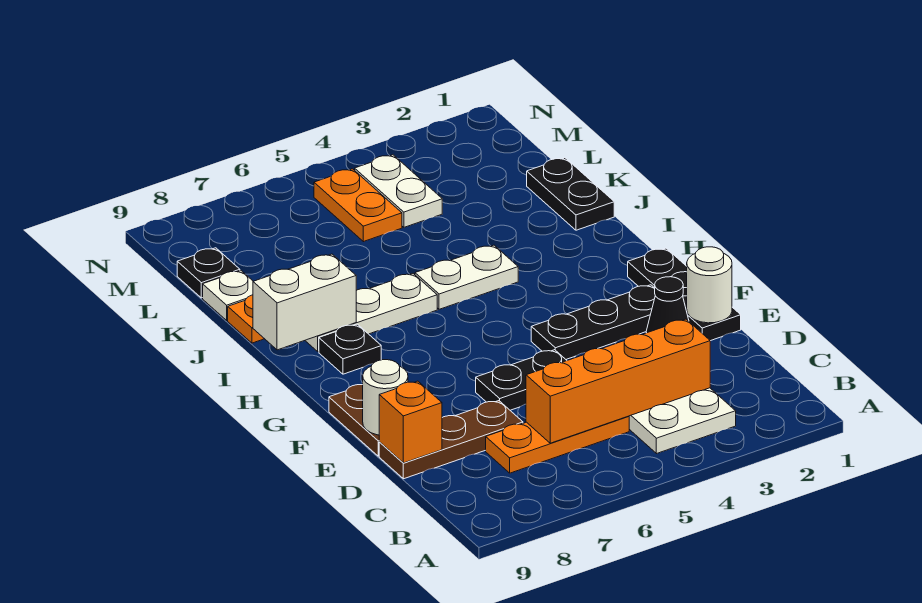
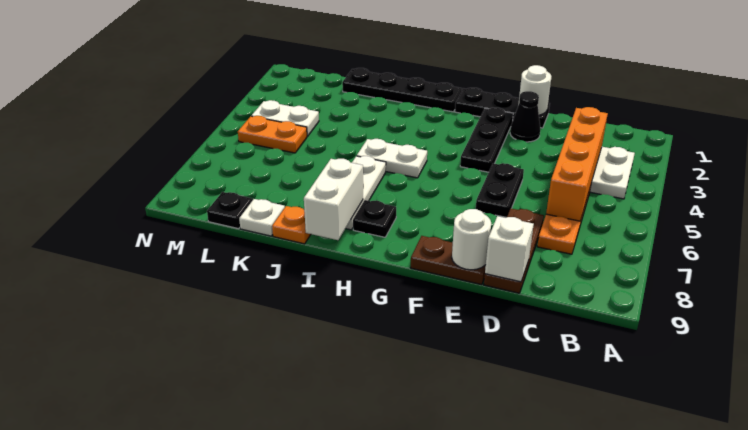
orange 1x1 brick [379,381,442,463] -> white 1x1 brick [485,216,534,282]
white 1x2 plate [415,245,518,309] -> white 1x2 plate turned to [357,139,427,178]
black 1x2 plate [527,158,614,230] -> black 1x4 plate [342,68,462,112]

